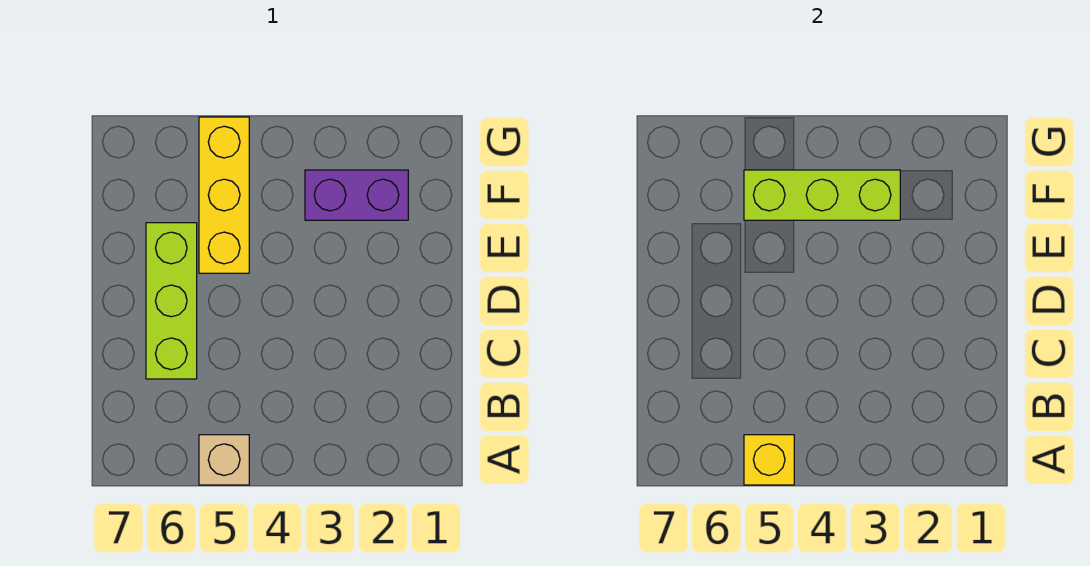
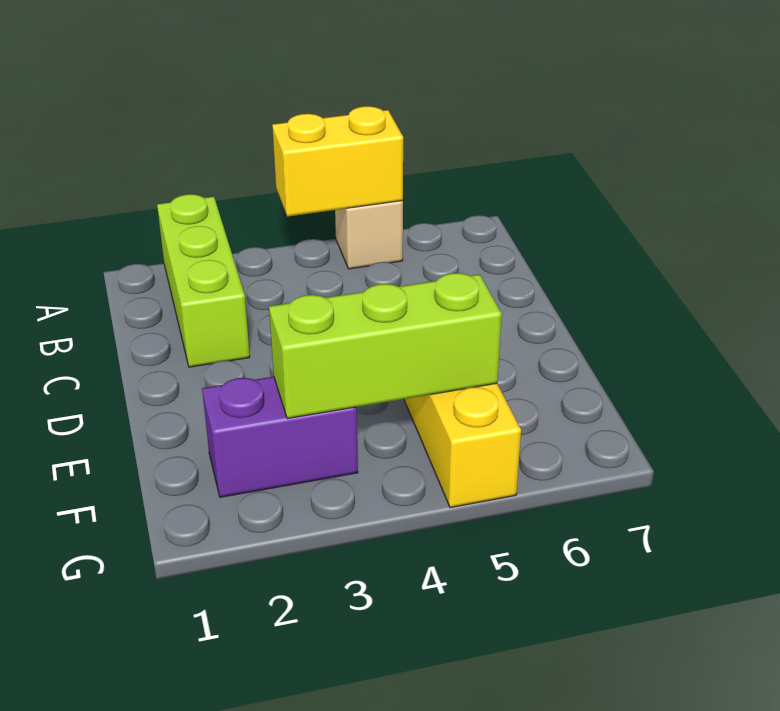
yellow 1x1 brick [744,435,794,485] -> yellow 1x2 brick [272,106,403,217]
lime 1x3 brick [146,223,197,379] -> lime 1x3 brick moved to [157,194,250,367]

